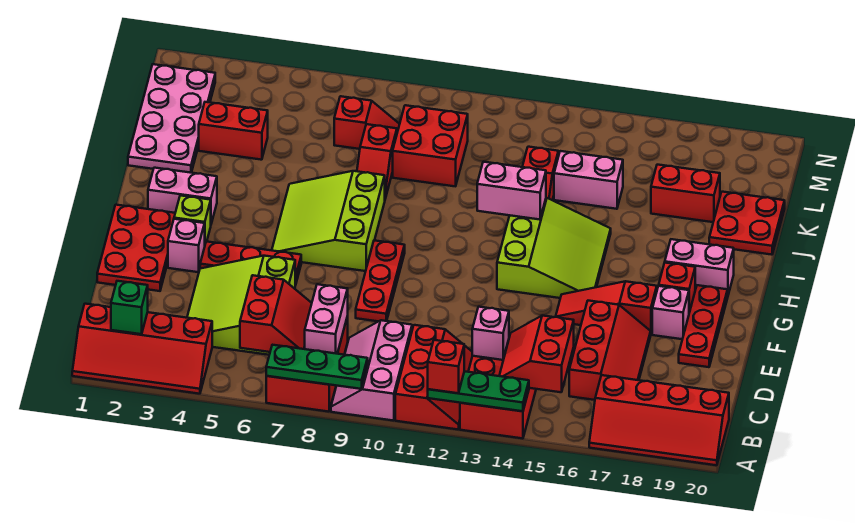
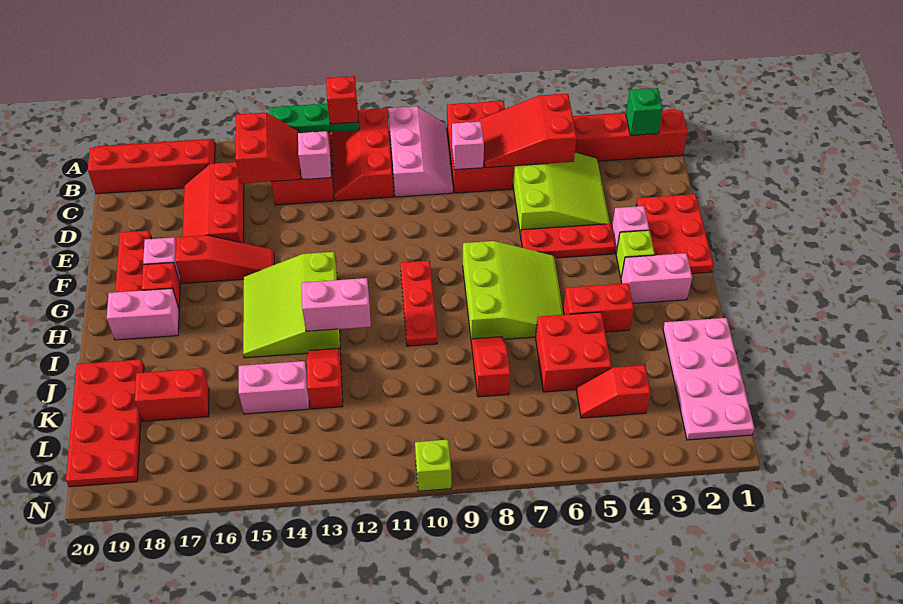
green 1x3 plate [266,345,368,389] -> none
red 2x2 slope [240,275,312,352] -> red 2x3 slope [479,94,577,168]
pink 1x2 brick [305,284,348,354] -> pink 1x1 brick [452,122,484,170]
red 1x3 plate [356,240,405,321] -> red 1x3 plate moved to [400,261,437,346]
red 2x2 plate [709,192,785,255] -> red 2x4 plate [66,359,144,487]
red 1x2 brick [199,102,268,160] -> red 1x2 brick moved to [563,283,634,332]
red 2x2 brick [393,105,468,186] -> red 2x2 brick moved to [536,312,611,392]
red 1x2 slope [334,96,400,149] -> red 1x2 slope moved to [577,365,651,418]
none -> lime 1x1 brick [415,440,451,491]

